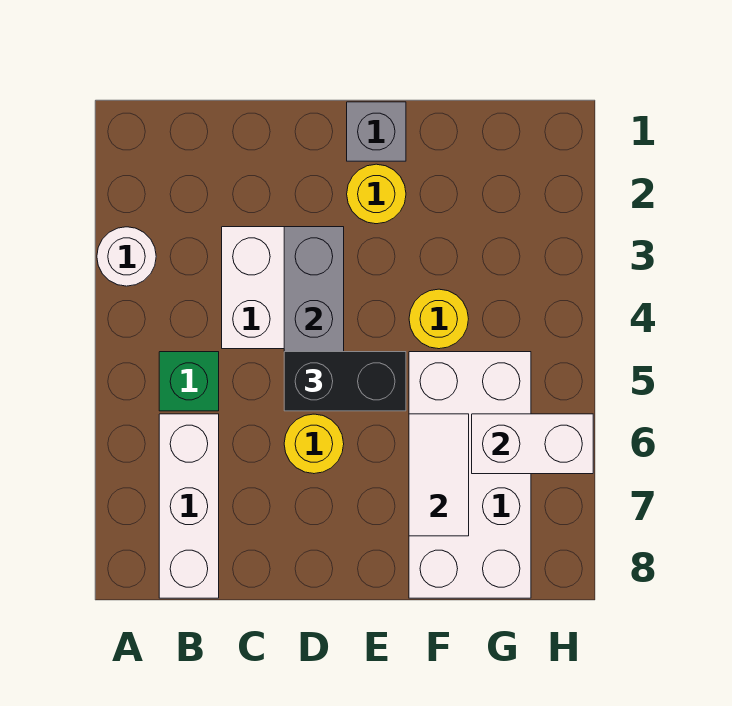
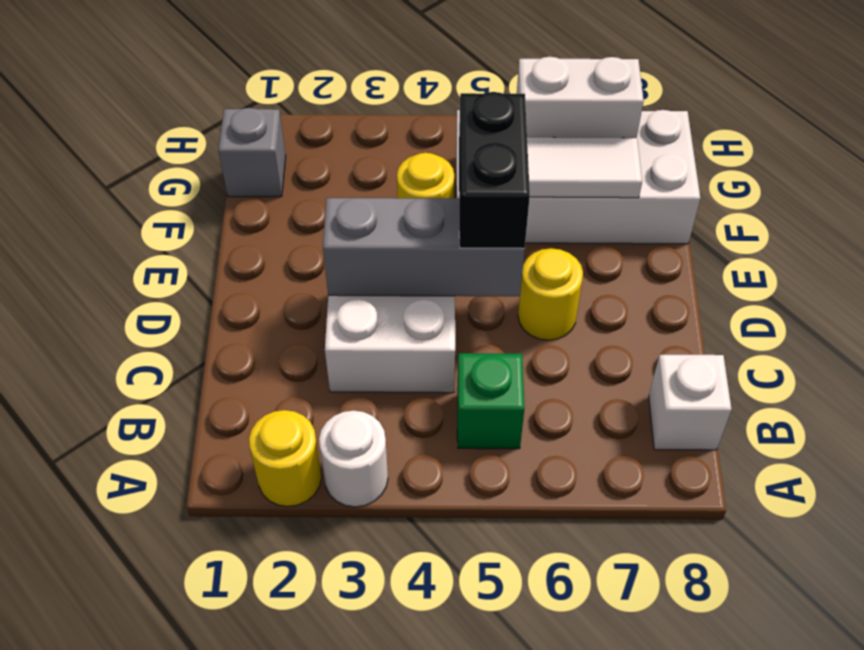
white 1x3 brick [159,414,219,598] -> white 1x1 brick [649,355,732,450]
grey 1x1 brick [347,102,406,161] -> grey 1x1 brick moved to [218,108,286,197]
yellow 1x1 round brick [347,164,406,224] -> yellow 1x1 round brick moved to [249,410,321,507]
white 1x2 brick [472,414,593,474] -> white 1x2 brick turned to [517,57,644,138]

